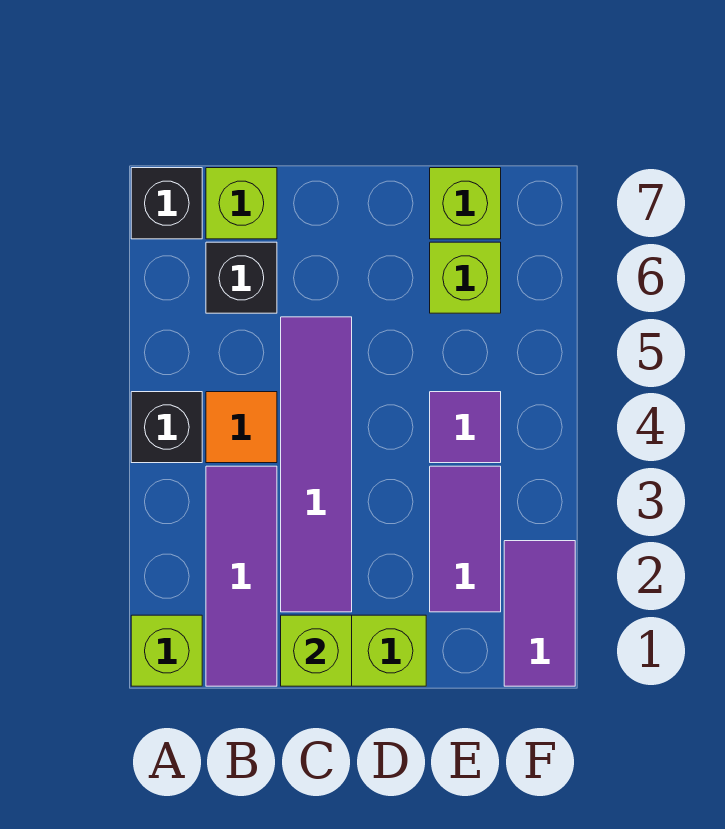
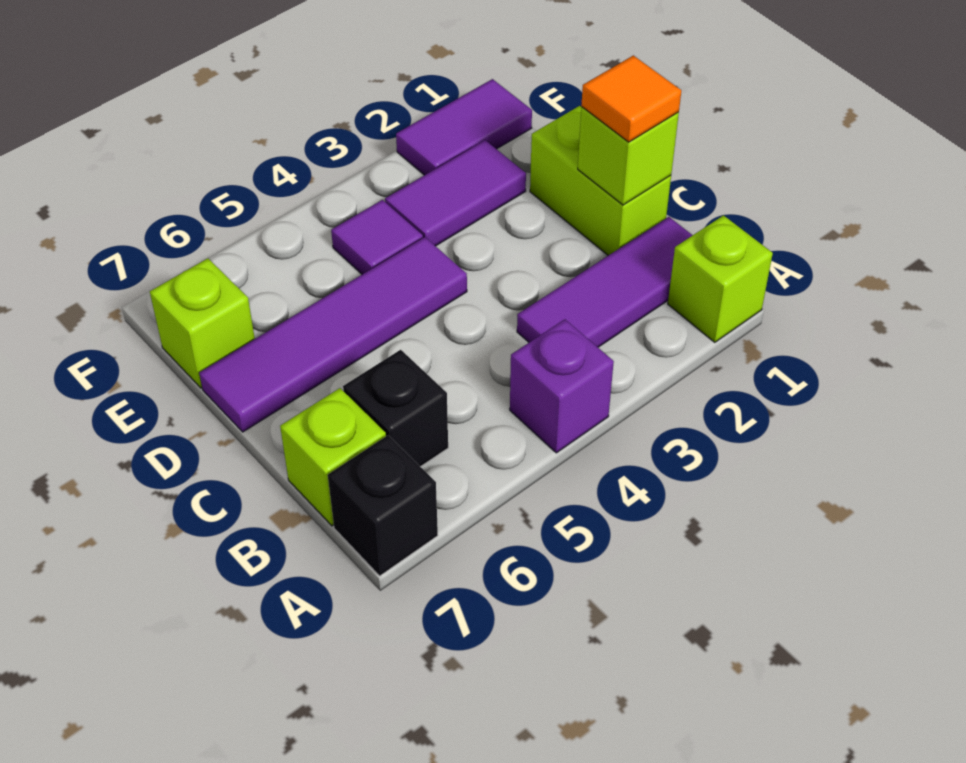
black 1x1 brick [131,392,202,463] -> purple 1x1 brick [510,319,614,453]
orange 1x1 tile [206,392,277,463] -> orange 1x1 tile moved to [581,55,681,142]
purple 1x4 tile [281,317,352,612] -> purple 1x4 tile moved to [199,237,467,432]
lime 1x1 brick [430,242,501,313] -> none

